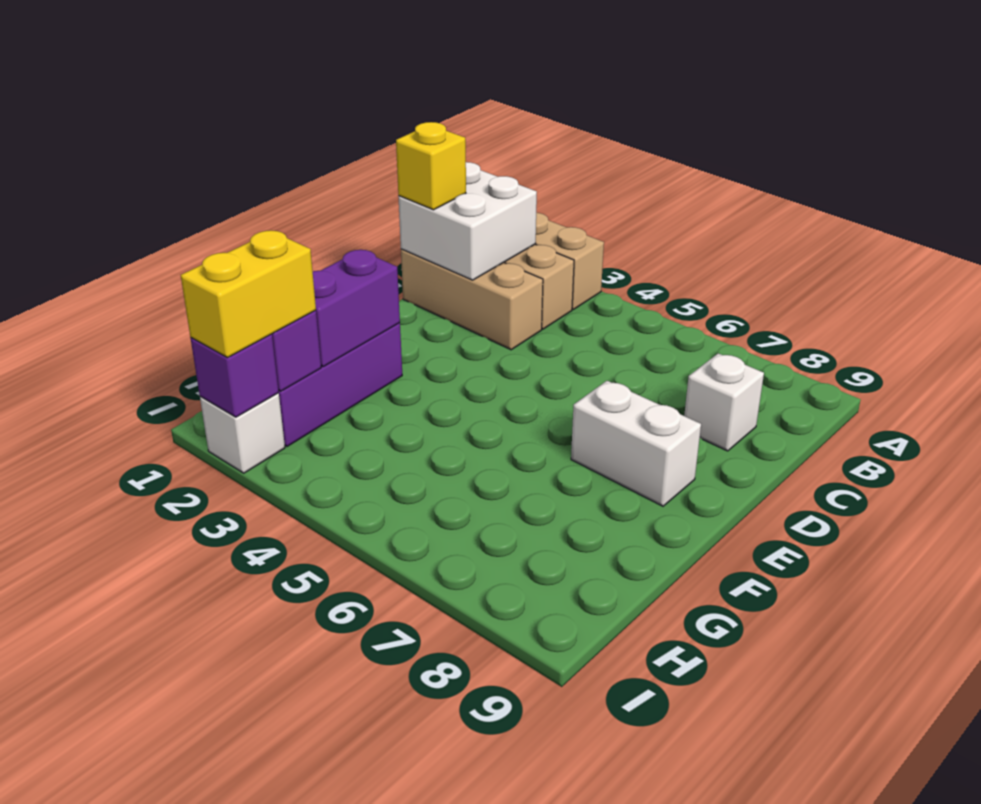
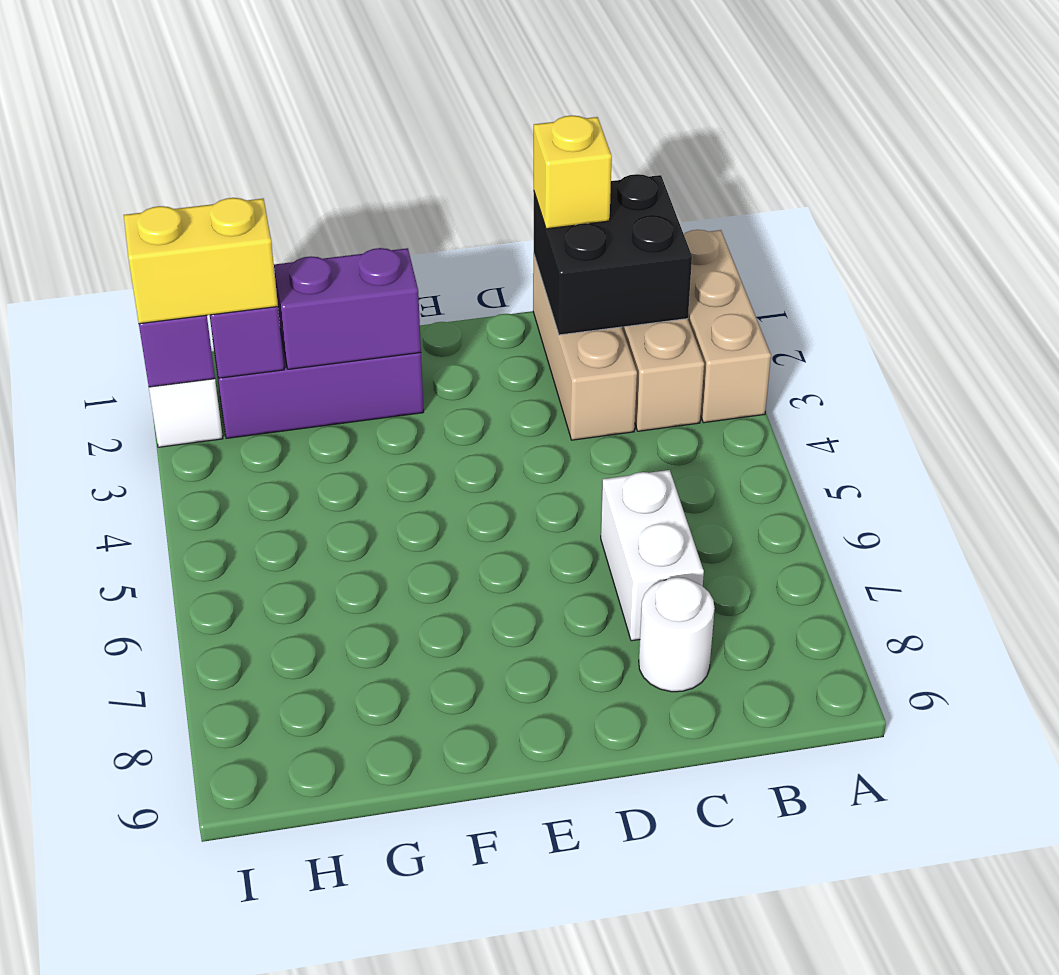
white 2x2 brick [398,162,537,280] -> black 2x2 brick [534,174,692,335]
white 1x1 brick [684,353,764,451] -> white 1x1 round brick [639,577,715,692]
white 1x2 brick [571,381,701,506] -> white 1x2 brick moved to [601,470,704,641]

